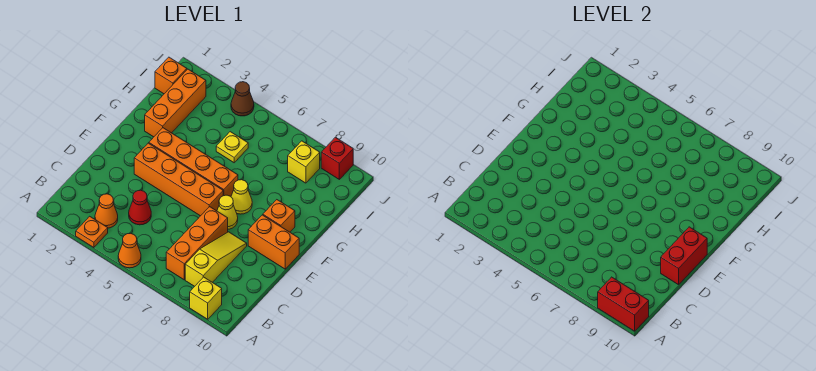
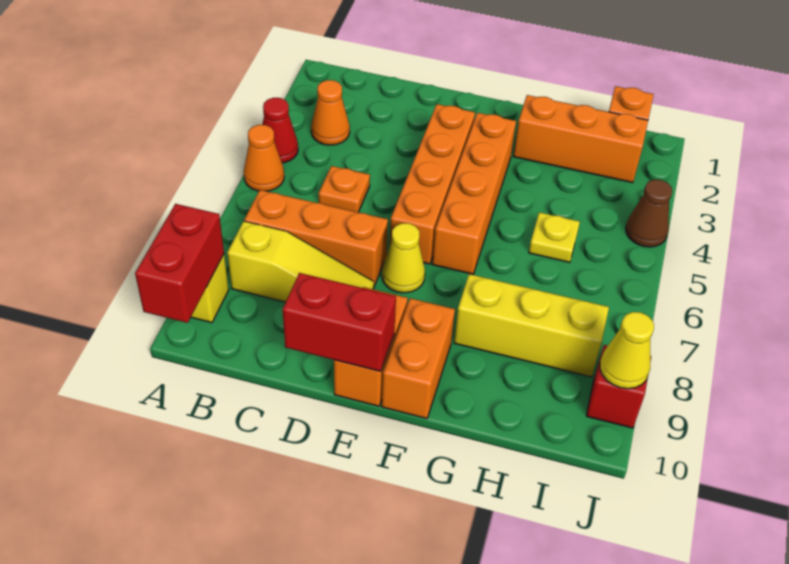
orange 1x1 plate [76,216,108,248] -> orange 1x1 plate moved to [319,166,370,212]
red 1x1 cone [129,190,151,225] -> red 1x1 cone moved to [262,98,298,163]
yellow 1x1 cone [231,180,252,214] -> yellow 1x1 cone moved to [600,312,654,389]
orange 1x1 brick [263,200,295,232] -> orange 1x2 brick [382,298,455,419]
yellow 1x1 brick [288,141,320,183] -> yellow 1x3 brick [454,274,609,377]

